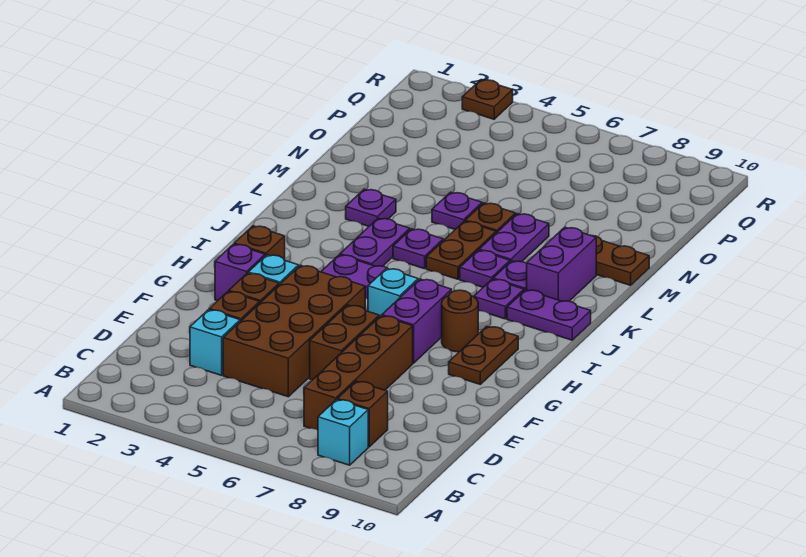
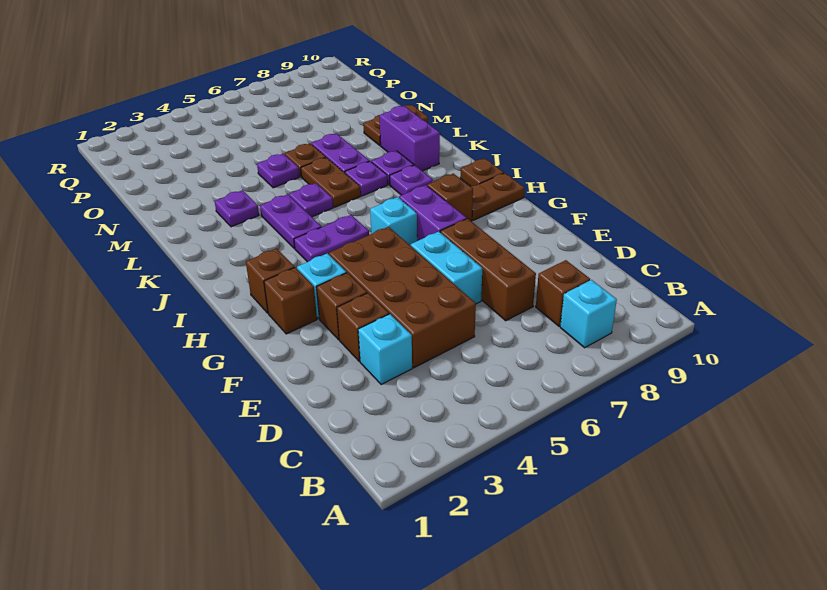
brown 1x4 brick [304,316,413,430] -> brown 1x3 brick [440,219,536,321]
brown 1x2 brick [310,305,379,380] -> cyan 1x2 brick [411,232,482,304]
purple 1x1 brick [215,244,265,301] -> brown 1x1 brick [264,267,317,334]
brown 1x2 plate [449,326,518,384] -> brown 1x2 plate turned to [470,173,524,220]
brown 1x1 round brick [442,290,478,352] -> brown 1x1 brick [427,173,473,221]
purple 1x2 plate [507,290,591,340] -> none
brown 1x1 plate [462,80,513,119] -> brown 1x1 plate moved to [460,158,504,186]

